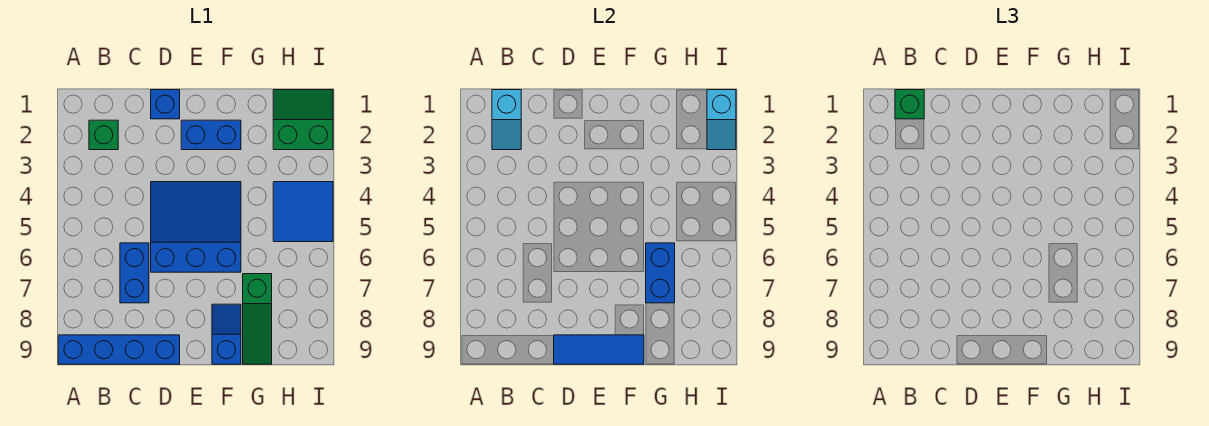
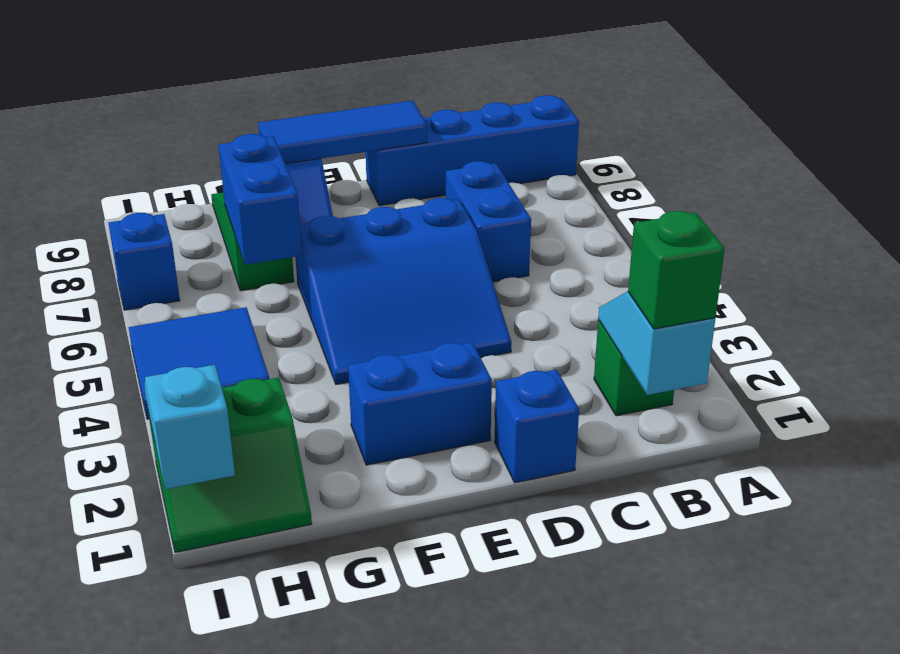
none -> blue 1x1 brick [109,213,180,310]

